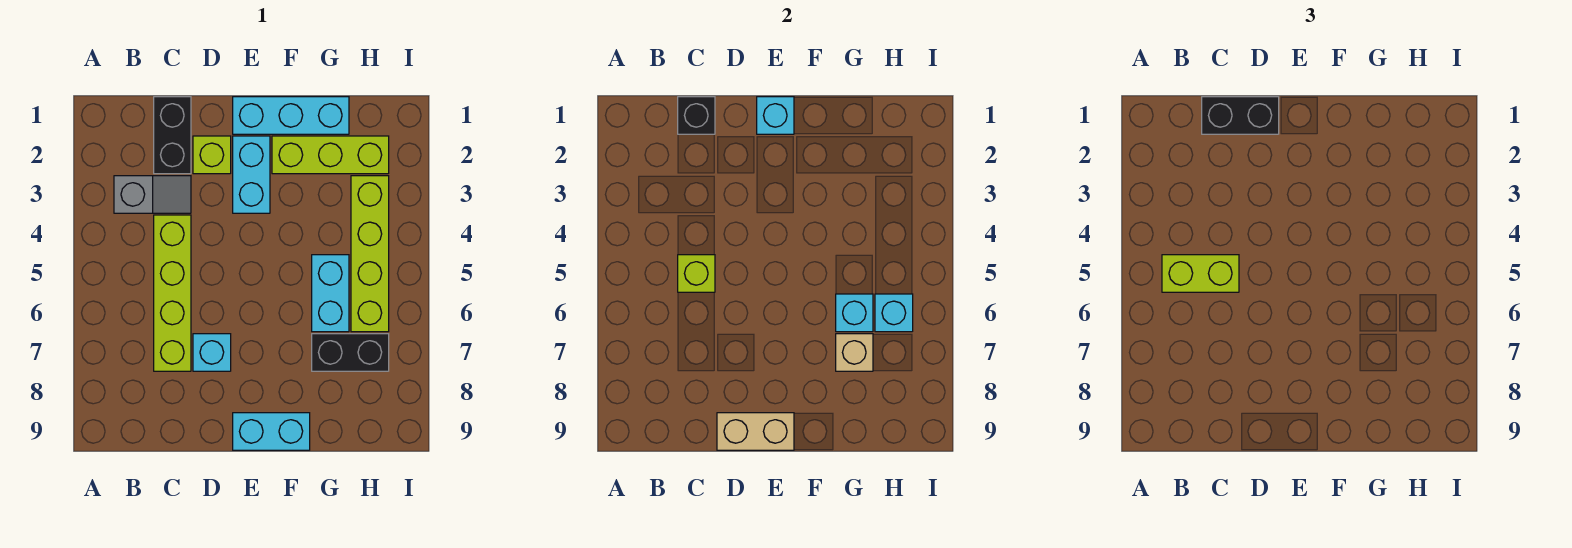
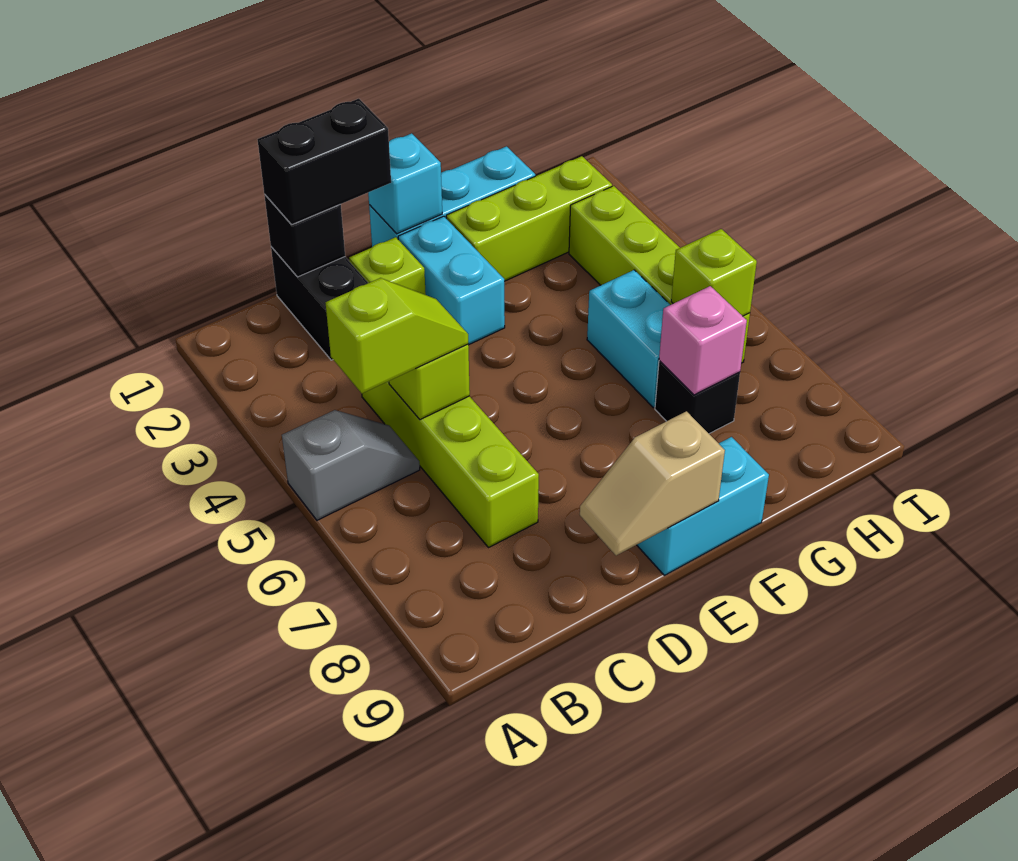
grey 1x2 slope [114,176,191,213] -> grey 1x2 slope moved to [282,410,420,520]
lime 1x2 brick [1162,255,1239,292] -> lime 1x2 slope [326,278,468,393]
cyan 1x1 brick [193,334,231,371] -> none
tan 1x2 brick [717,413,794,450] -> tan 1x2 slope [580,411,725,556]
cyan 1x1 brick [836,294,873,332] -> none
black 1x2 brick [312,334,389,371] -> black 1x1 brick [655,361,740,434]
tan 1x1 brick [836,334,873,371] -> pink 1x1 brick [659,286,747,395]
cyan 1x1 brick [875,294,913,332] -> lime 1x1 brick [671,229,757,316]

